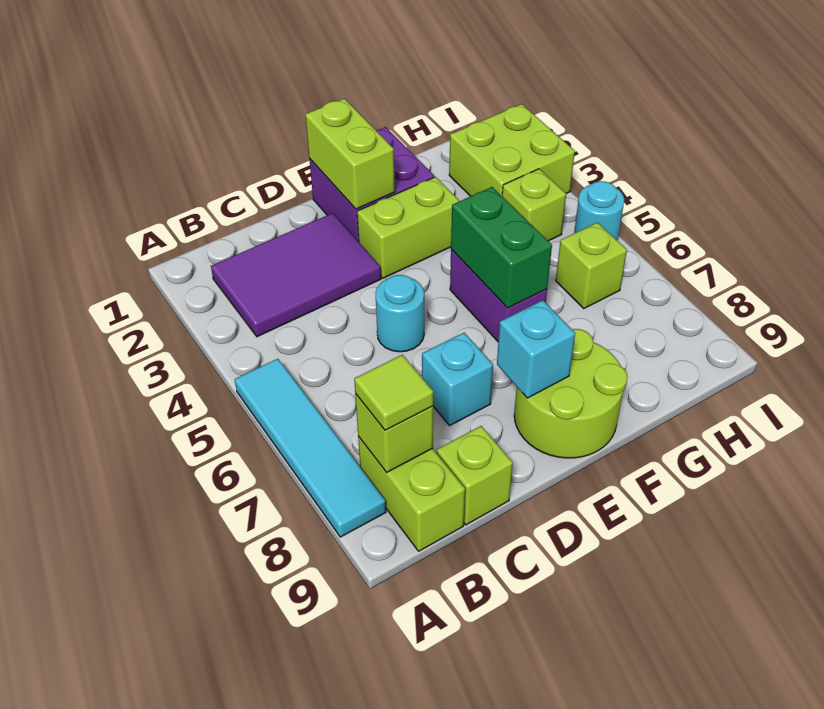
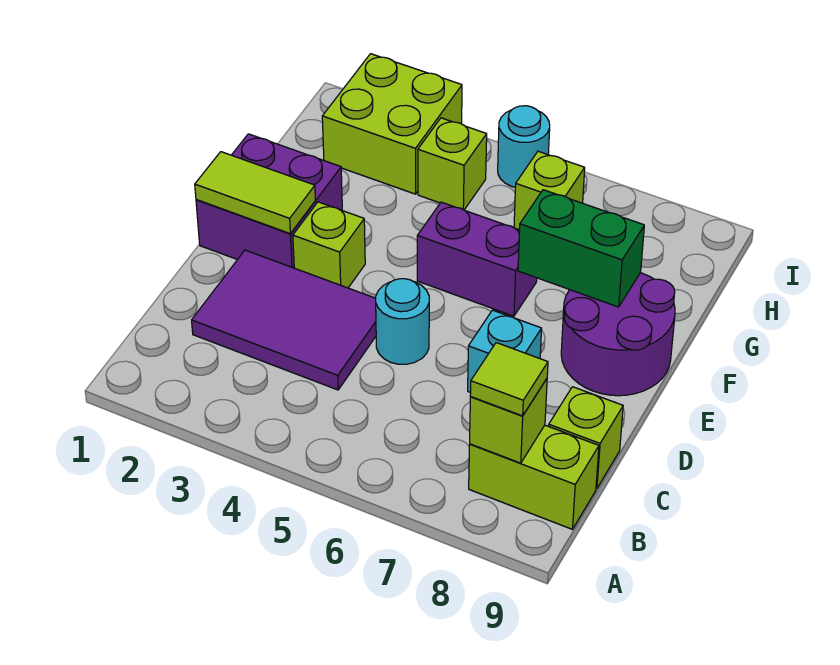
cyan 1x4 tile [235,359,386,537] -> none
purple 2x3 tile [211,213,381,337] -> purple 2x3 tile turned to [192,250,376,390]
lime 1x2 brick [305,99,395,209] -> lime 1x2 tile [195,152,315,234]
lime 1x2 brick [357,177,459,278] -> lime 1x1 brick [293,202,365,288]
lime 2x2 round brick [514,329,628,458] -> purple 2x2 round brick [561,273,675,396]
cyan 1x1 brick [497,300,575,398] -> none
green 1x2 brick [451,187,552,308] -> green 1x2 brick moved to [518,190,644,307]

